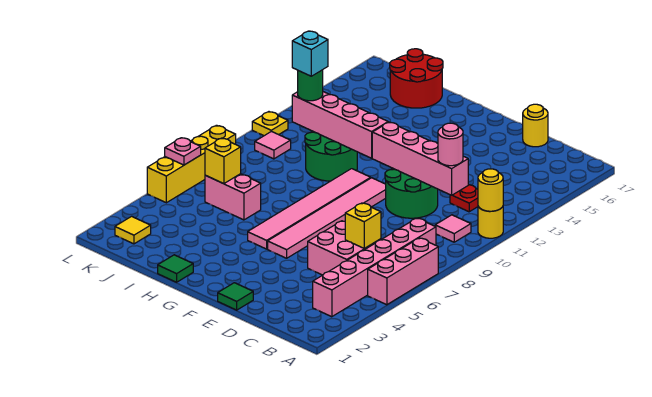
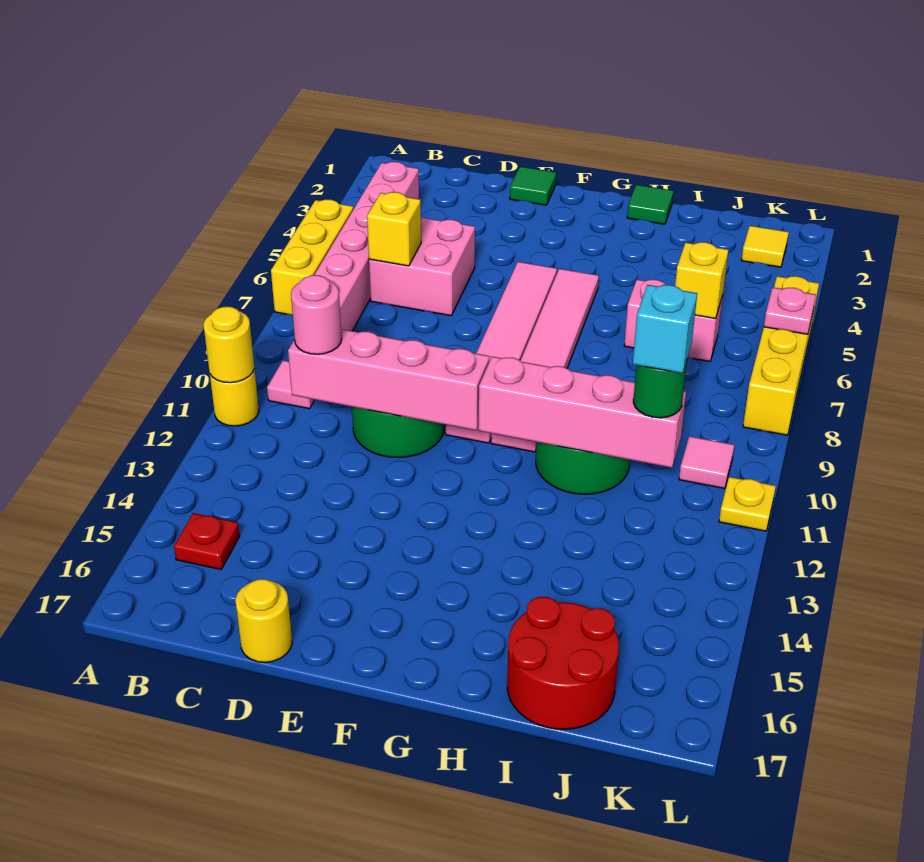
pink 1x3 brick [368,238,438,305] -> yellow 1x3 brick [271,199,353,315]
red 1x1 plate [450,185,478,212] -> red 1x1 plate moved to [174,513,240,569]

